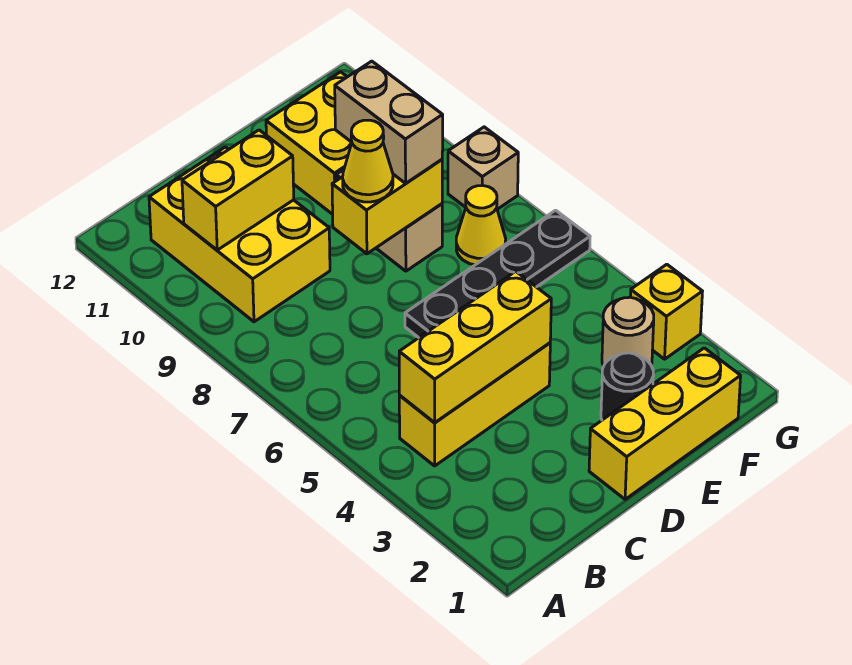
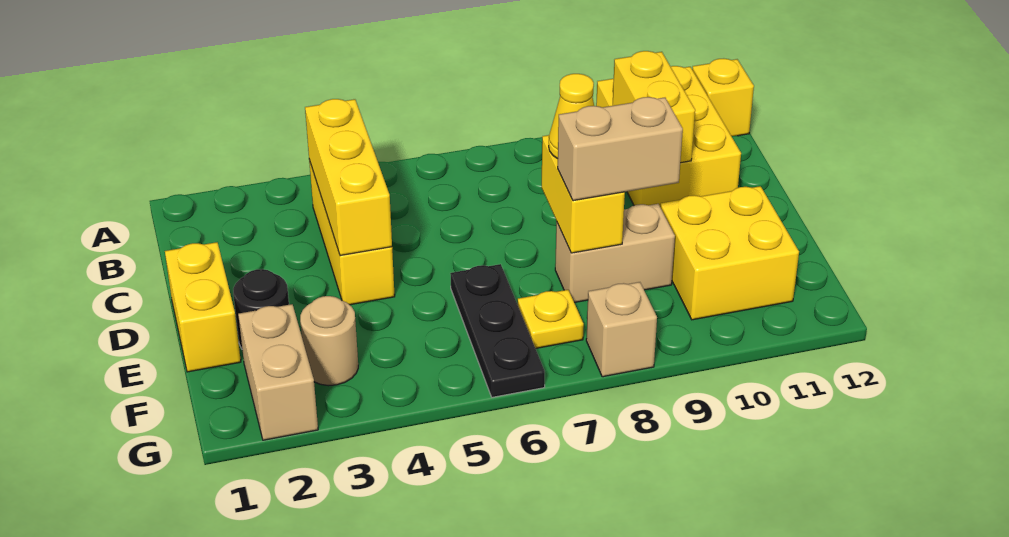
yellow 2x3 brick [149,147,330,322] -> yellow 2x3 brick turned to [596,66,741,207]
yellow 1x3 brick [589,348,741,499] -> yellow 1x2 brick [165,242,241,372]
black 1x4 plate [405,210,590,338] -> black 1x3 plate [450,264,545,397]
none -> tan 1x2 brick [238,304,318,440]
yellow 1x1 cone [456,186,506,265] -> yellow 1x1 plate [518,290,584,348]
yellow 1x1 brick [630,264,703,359] -> yellow 1x1 brick moved to [692,59,754,136]

